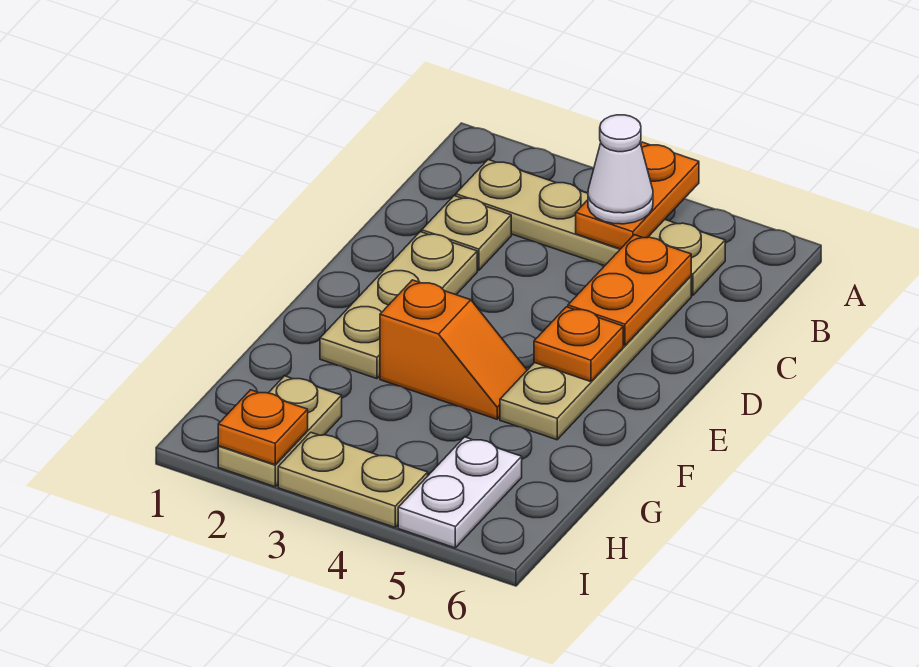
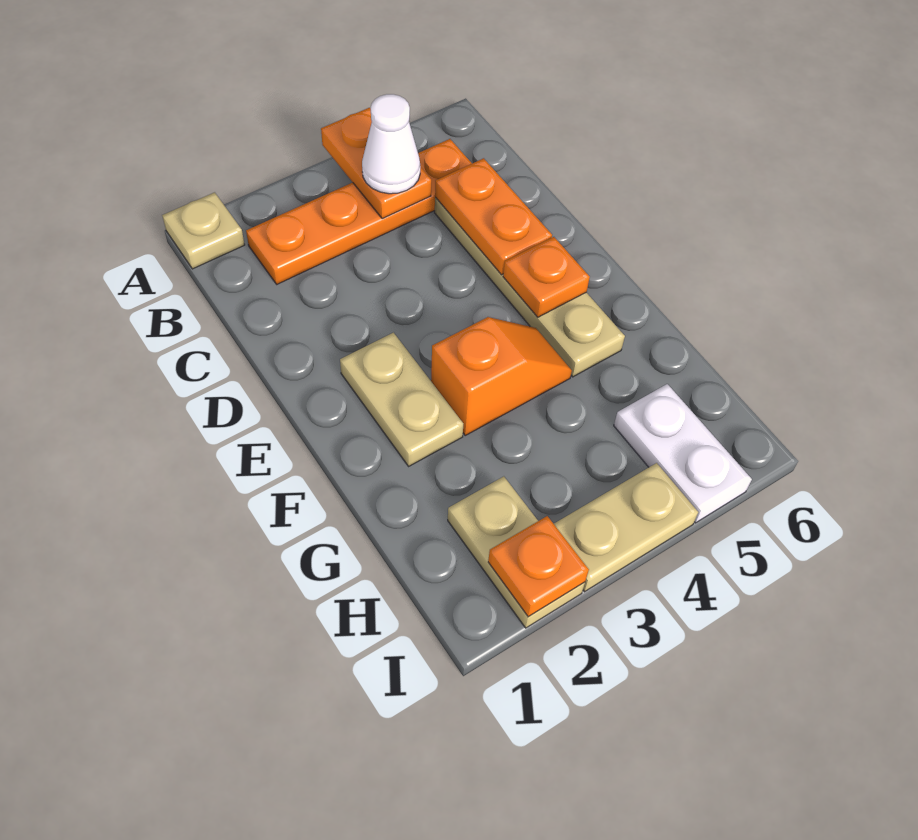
tan 1x4 plate [456,160,725,296] -> orange 1x4 plate [246,139,472,284]
tan 1x1 plate [422,196,511,270] -> tan 1x1 plate moved to [162,192,245,269]
tan 1x3 plate [320,232,477,379] -> tan 1x2 plate [340,333,463,466]

